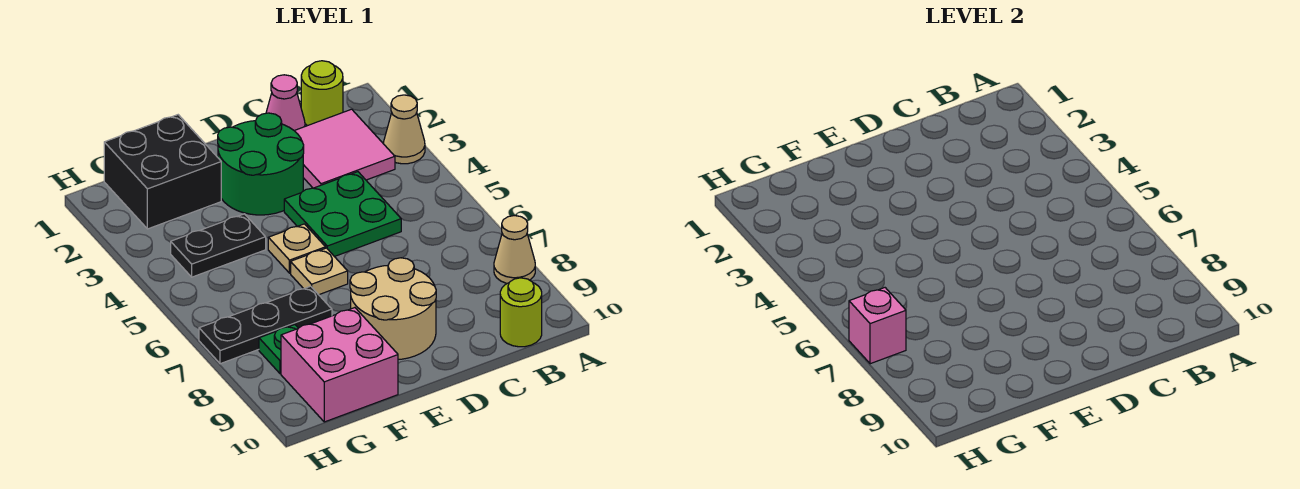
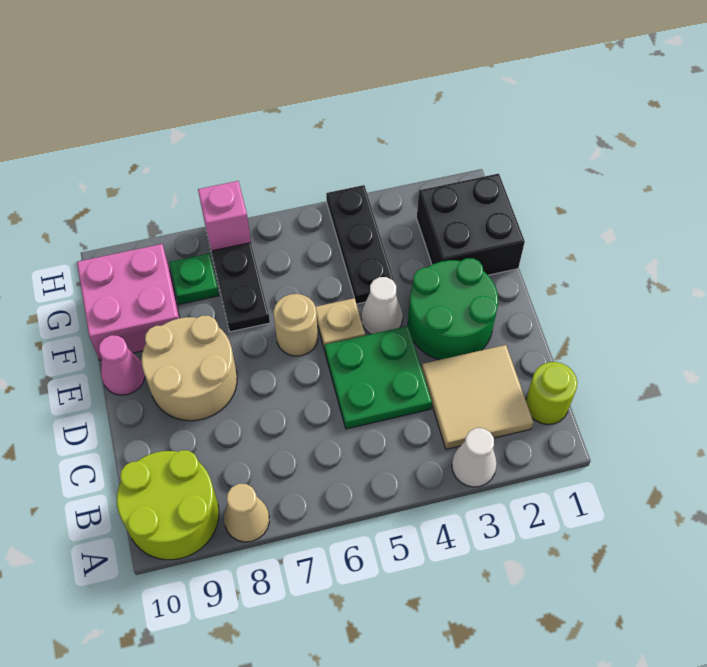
tan 1x1 cone [383,95,425,164] -> white 1x1 cone [452,428,497,487]
pink 2x2 tile [295,109,395,188] -> tan 2x2 tile [422,345,533,449]
lime 1x1 round brick [500,278,542,347] -> lime 2x2 round brick [117,450,219,560]
pink 1x1 cone [266,75,305,131] -> pink 1x1 cone moved to [99,335,145,395]
none -> white 1x1 cone [361,277,403,334]
tan 1x1 plate [291,248,348,295] -> tan 1x1 round brick [274,294,318,356]
black 1x2 plate [171,214,266,277] -> black 1x3 plate [326,185,395,304]

